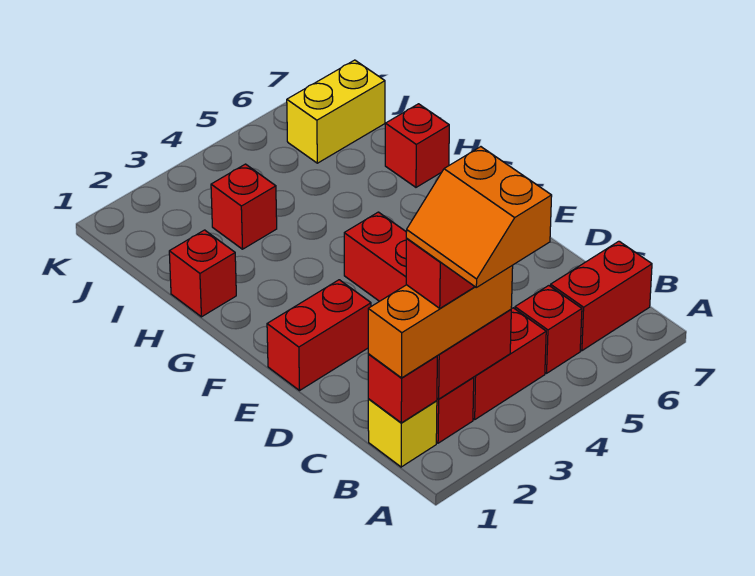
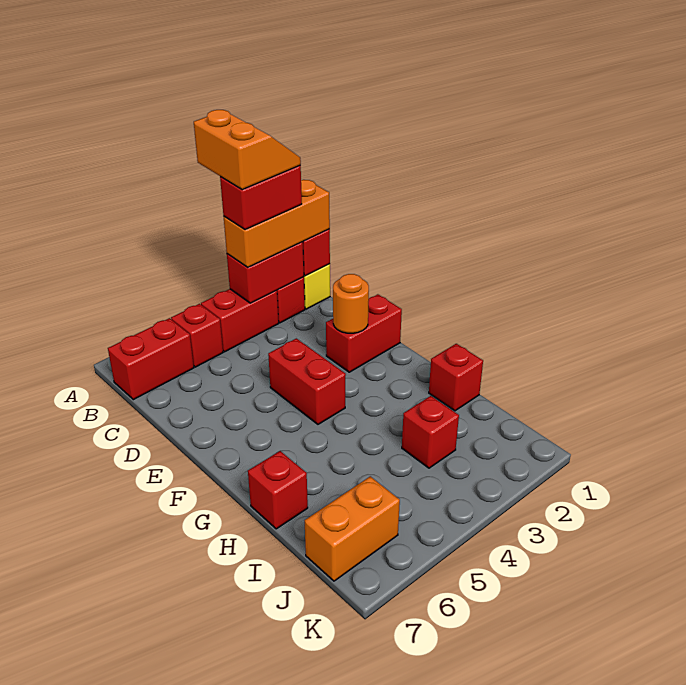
none -> orange 1x1 round brick [333,274,369,333]
yellow 1x2 brick [287,60,385,163] -> orange 1x2 brick [305,476,400,581]

